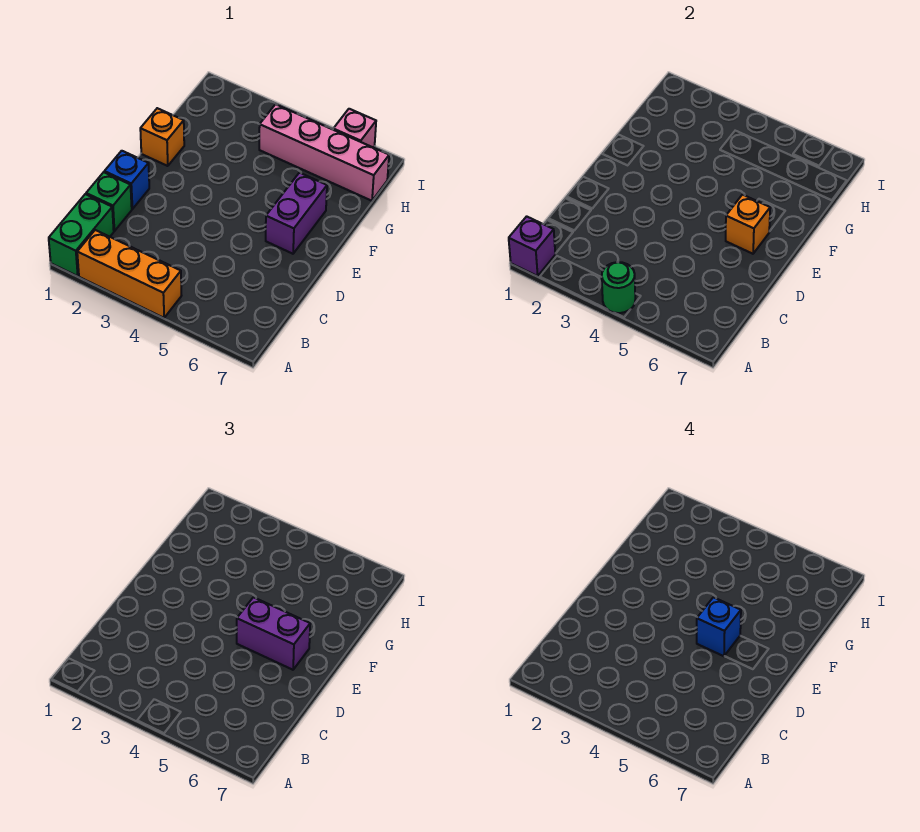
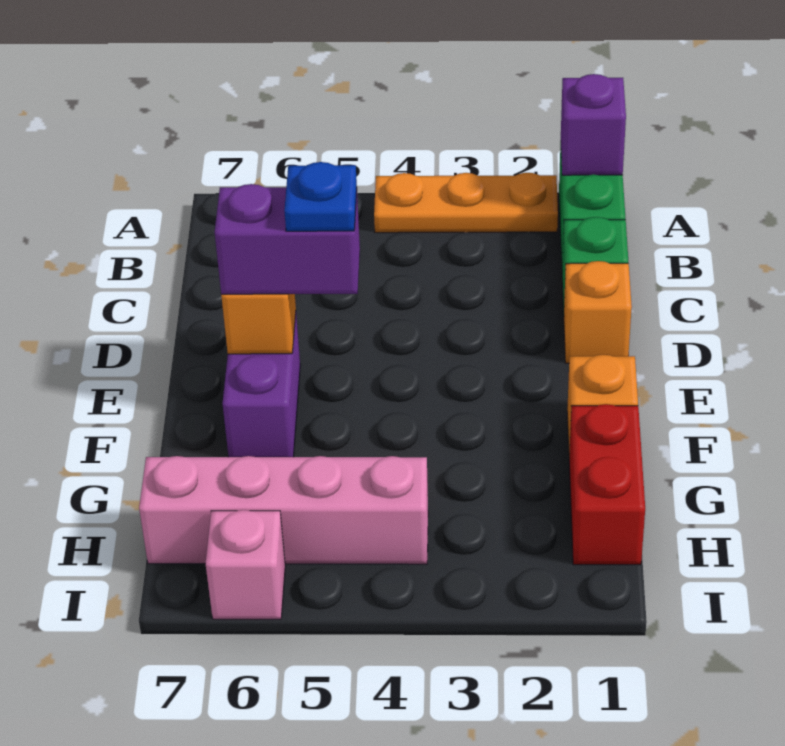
orange 1x3 brick [77,230,182,318] -> orange 1x3 plate [374,173,558,233]
green 1x1 round brick [602,262,635,313] -> none
blue 1x1 brick [104,151,149,209] -> orange 1x1 brick [564,261,632,363]
blue 1x1 brick [697,597,741,656] -> blue 1x1 plate [284,162,357,231]
none -> red 1x2 brick [569,404,645,565]

